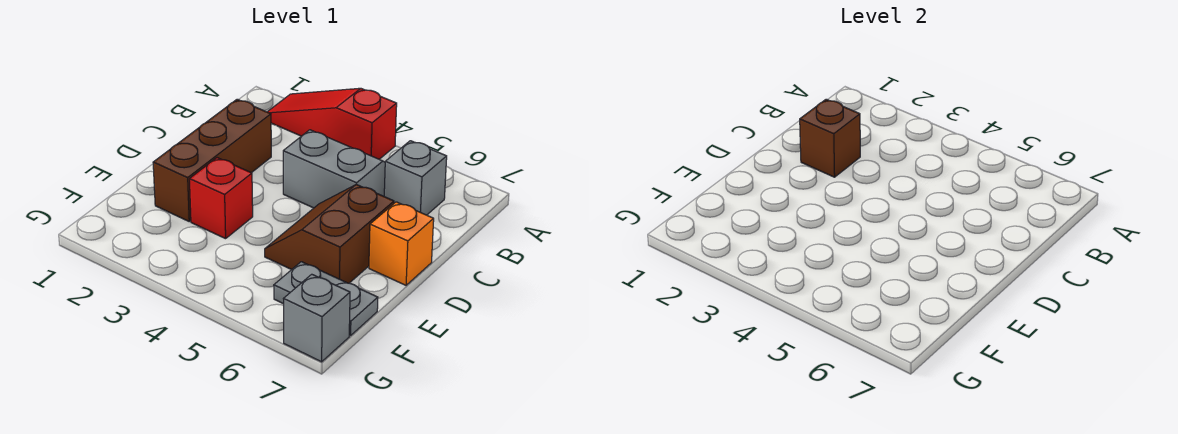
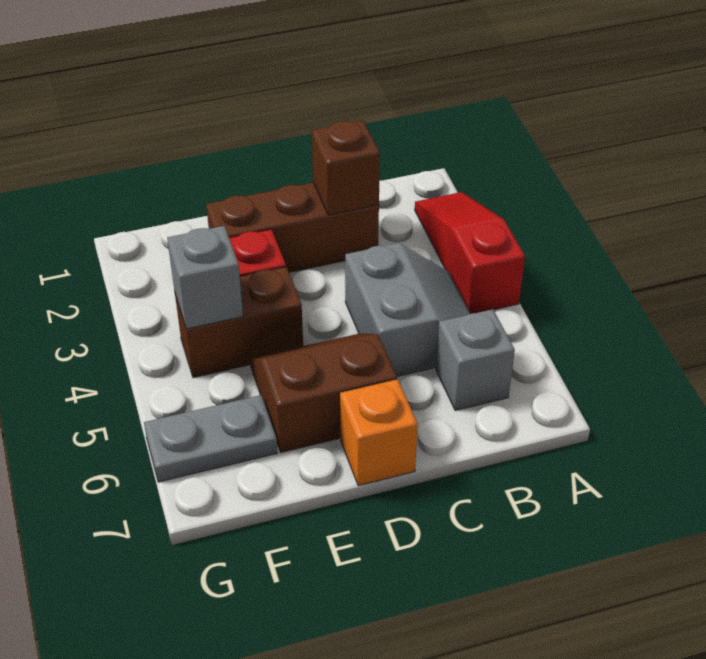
none -> brown 1x2 brick [175,267,303,378]
grey 1x2 plate [274,262,378,336] -> grey 1x2 plate turned to [144,395,277,482]
grey 1x1 brick [284,274,350,362] -> grey 1x1 brick moved to [167,226,243,329]

